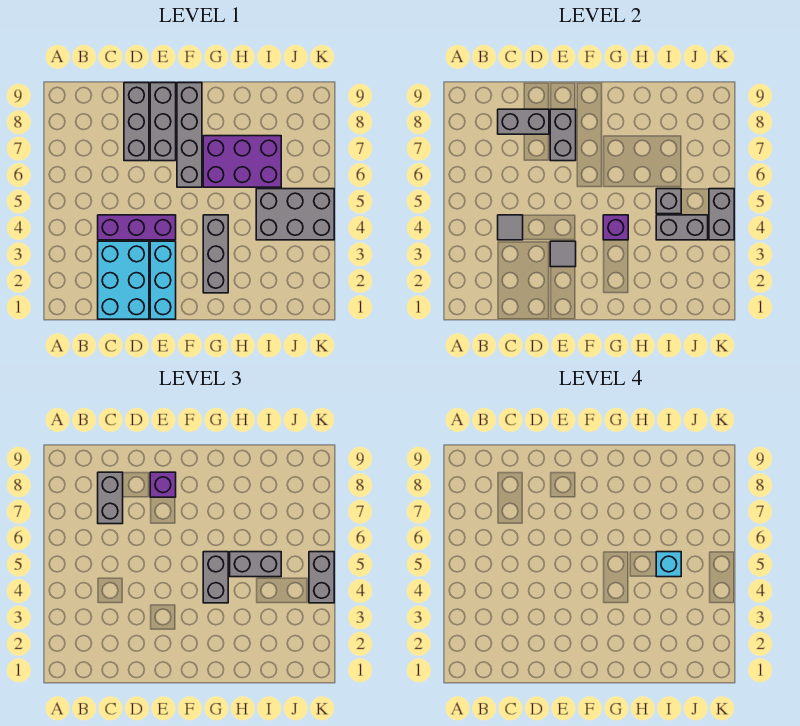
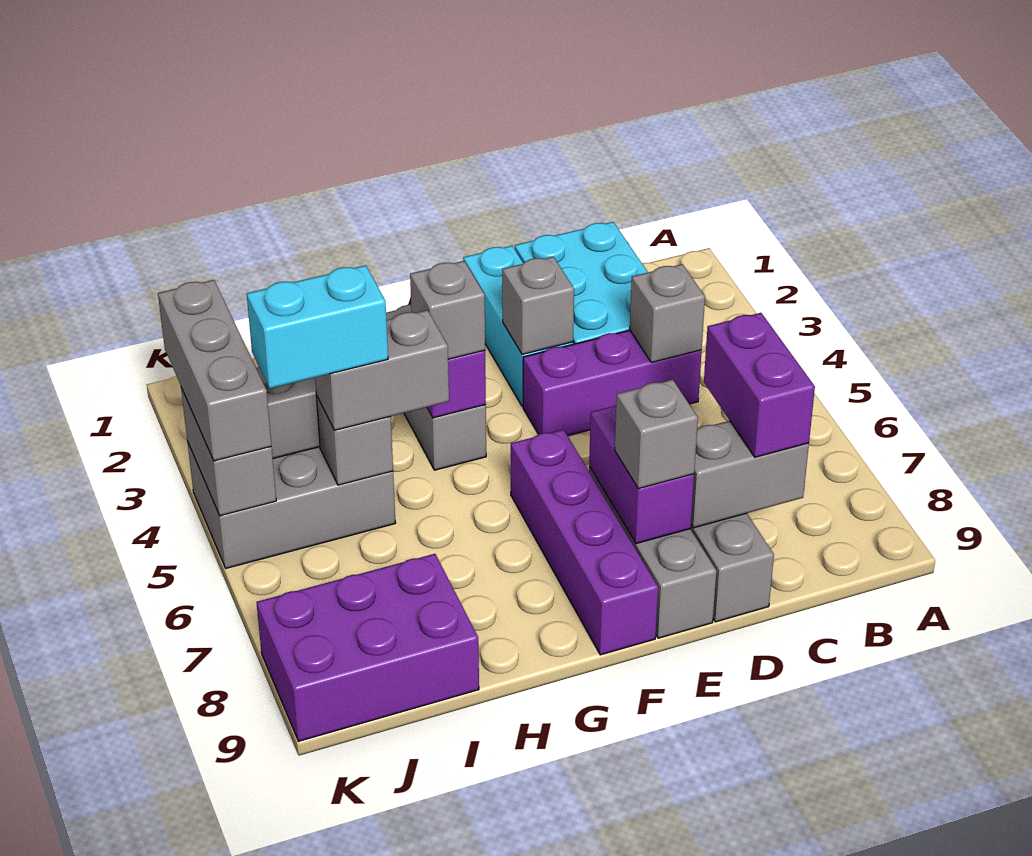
grey 1x1 tile [498,215,523,240] -> grey 1x1 brick [630,264,705,362]
grey 1x2 brick [98,472,123,524] -> purple 1x2 brick [704,313,815,457]
grey 1x1 tile [550,241,576,267] -> grey 1x1 brick [502,257,574,355]
grey 1x2 brick [550,109,576,161] -> purple 1x2 brick [589,405,694,544]
purple 1x1 brick [150,472,176,497] -> grey 1x1 brick [615,380,698,489]
grey 1x4 brick [177,83,202,187] -> purple 1x4 brick [511,430,658,655]
grey 1x2 brick [203,552,228,603] -> grey 1x1 brick [410,261,485,359]
purple 2x3 brick [203,136,281,187] -> purple 2x3 brick moved to [256,554,479,741]
cyan 1x1 brick [656,552,681,577] -> cyan 1x2 brick [247,265,388,388]
grey 1x2 brick [309,552,334,603] -> grey 1x3 brick [158,280,271,461]

